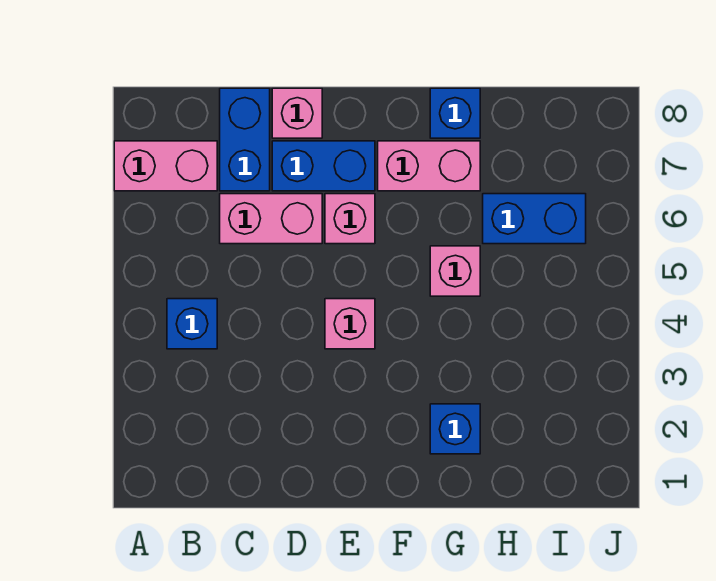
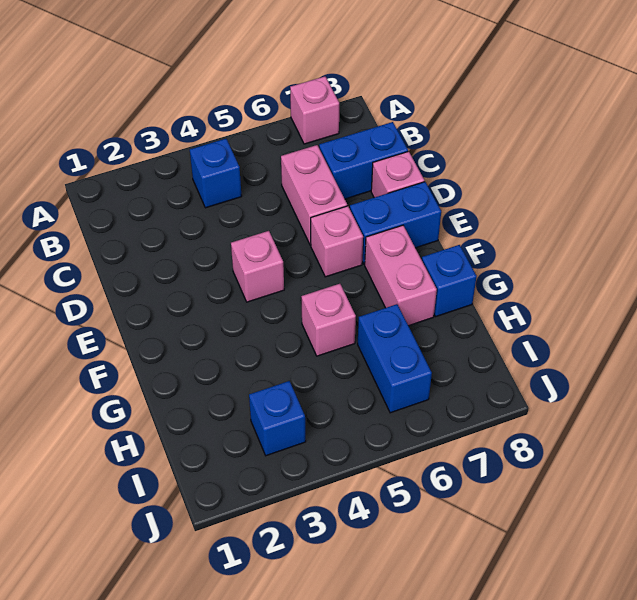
pink 1x2 brick [114,141,217,191] -> pink 1x1 brick [290,76,339,144]
blue 1x2 brick [272,141,375,191] -> blue 1x2 brick turned to [350,182,441,264]
blue 1x1 brick [430,404,480,454] -> blue 1x1 brick moved to [249,381,306,456]

